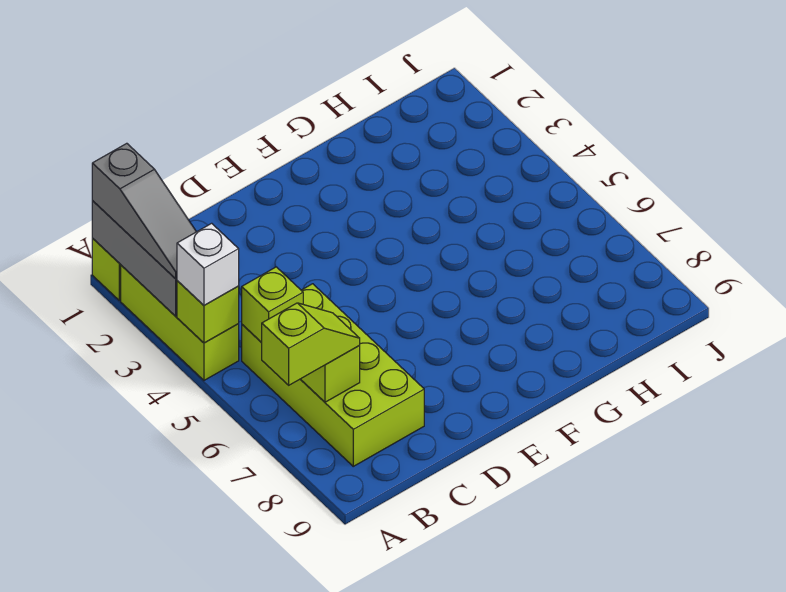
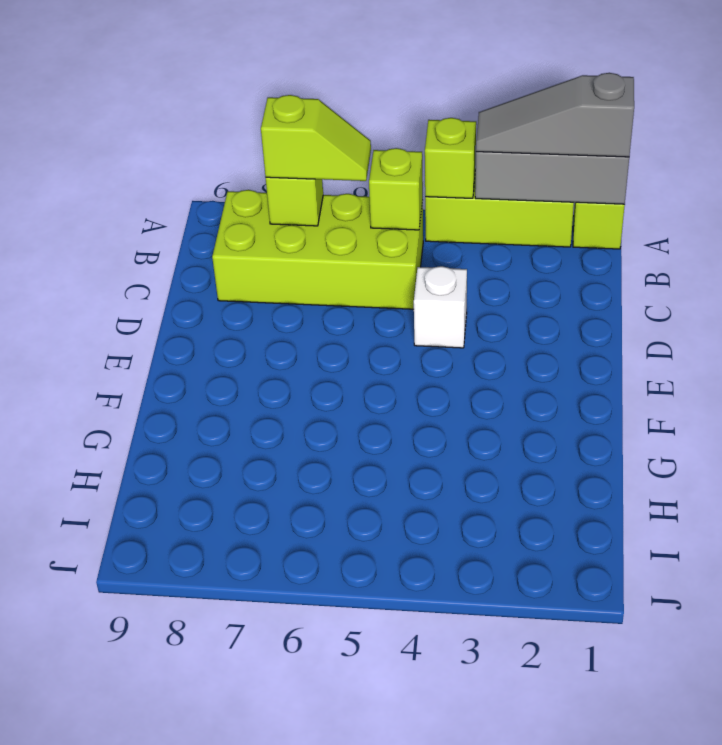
white 1x1 brick [177,223,239,305] -> white 1x1 brick moved to [414,266,467,348]
lime 1x2 slope [262,303,360,385] -> lime 1x2 slope turned to [261,95,371,181]

